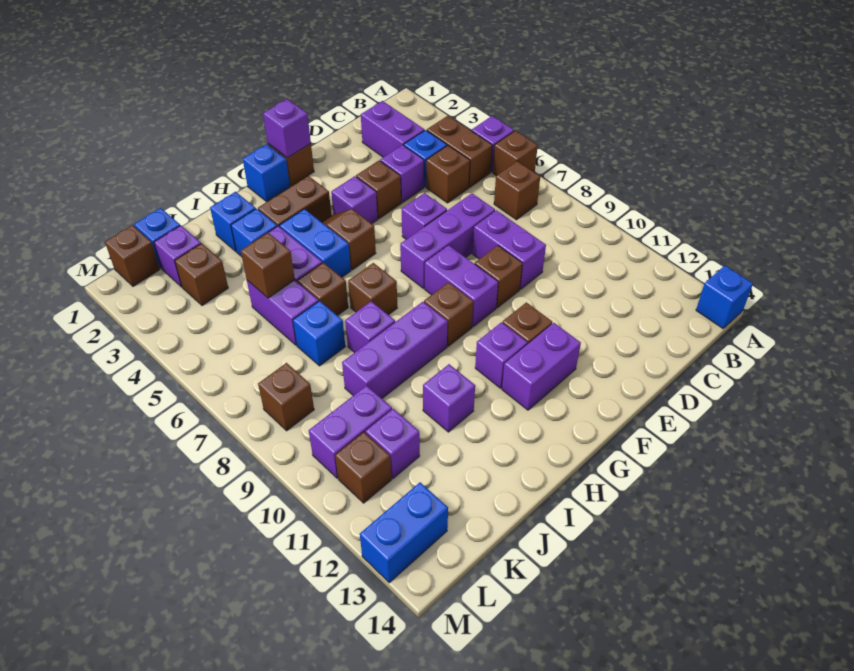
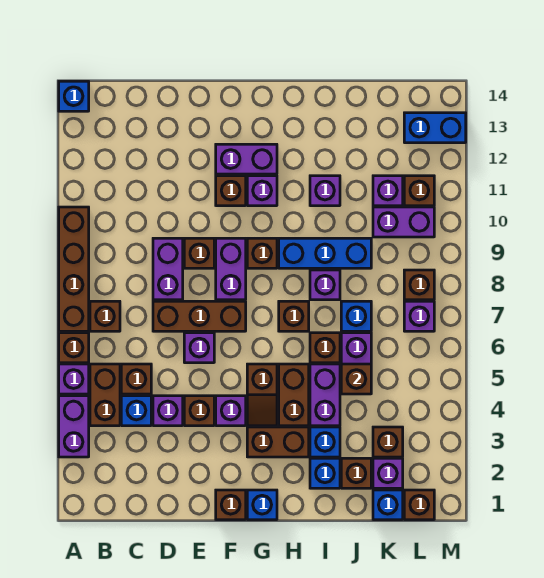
none -> brown 1x4 brick [59,207,89,331]
purple 1x2 brick [361,101,425,157] -> purple 1x2 brick moved to [59,396,89,457]
purple 1x3 brick [400,193,495,288] -> brown 1x3 brick [153,301,246,331]
purple 1x1 brick [263,99,311,158] -> purple 1x1 brick moved to [404,301,434,331]
blue 1x2 brick [280,209,351,277] -> brown 1x2 brick [279,364,309,426]
purple 1x3 brick [342,302,448,398] -> blue 1x3 brick [279,238,371,268]
none -> brown 1x1 brick [341,458,371,488]

